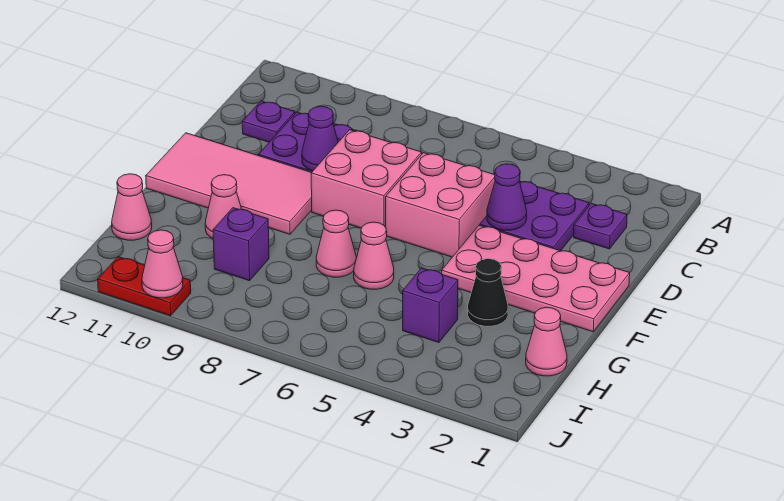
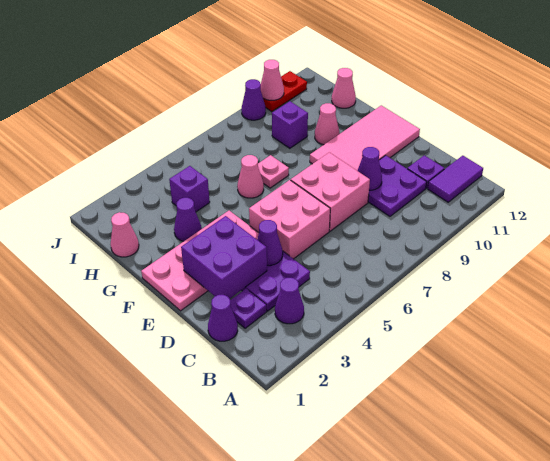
none -> purple 1x1 cone [275,278,304,324]
none -> purple 1x2 tile [428,156,483,202]
none -> purple 1x1 cone [208,295,238,341]
none -> purple 2x2 brick [181,216,267,299]
black 1x1 cone [468,259,508,326] -> purple 1x1 cone [174,198,202,241]
pink 1x1 cone [316,210,356,277] -> pink 1x1 plate [258,155,289,188]
none -> purple 1x1 cone [241,79,266,120]

